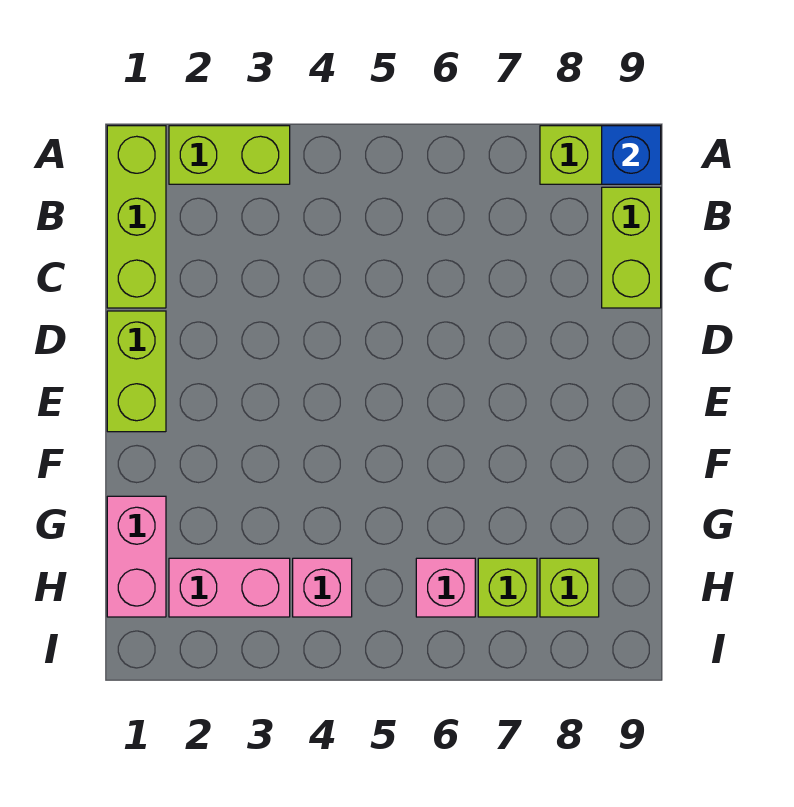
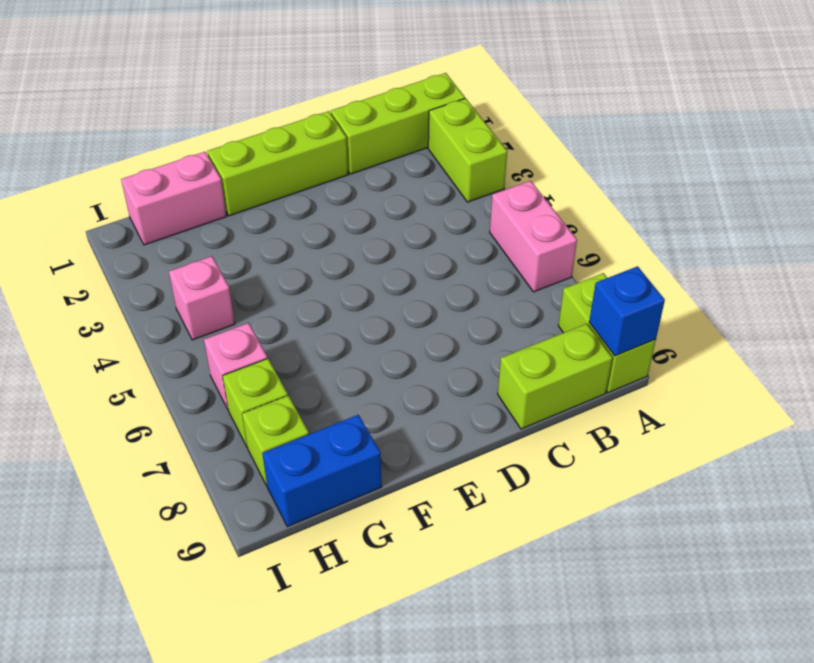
lime 1x2 brick [107,311,166,432] -> lime 1x3 brick [207,111,348,216]
none -> blue 1x2 brick [263,415,381,527]
pink 1x2 brick [169,558,290,617] -> pink 1x2 brick moved to [490,181,577,292]

